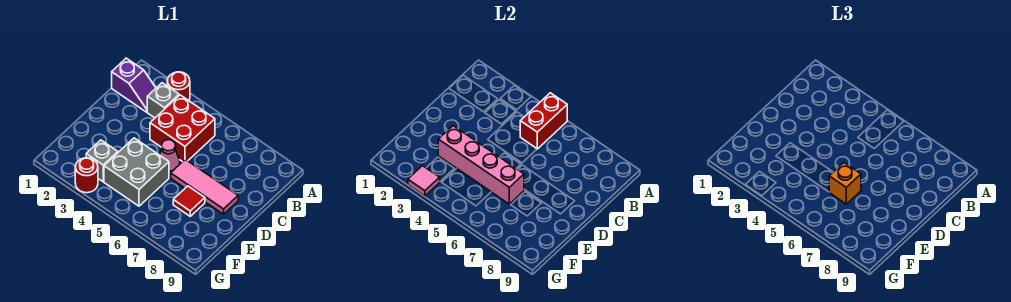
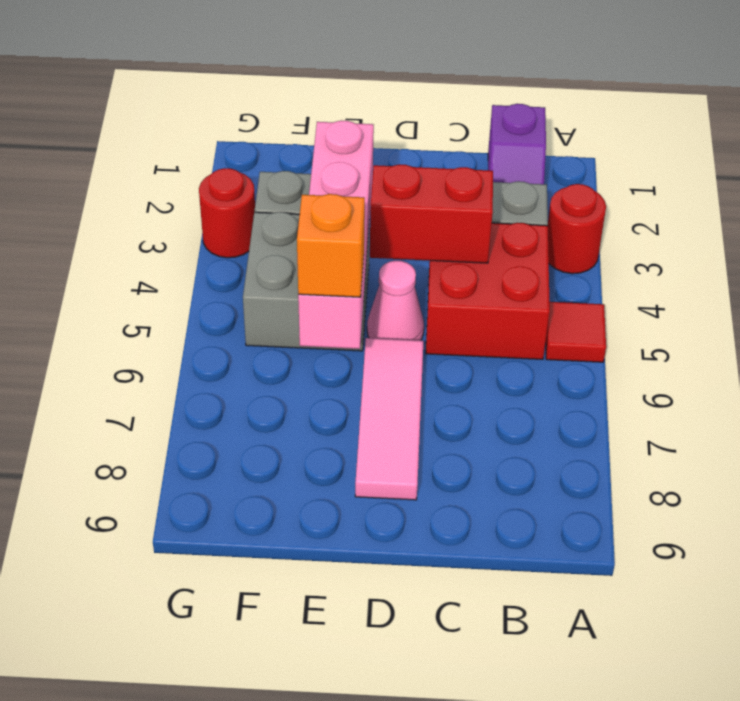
red 1x2 brick [520,93,567,149] -> red 1x2 brick moved to [370,164,493,263]
red 1x1 tile [173,186,205,216] -> red 1x1 tile moved to [546,302,606,362]
pink 1x1 tile [408,166,440,196] -> none

